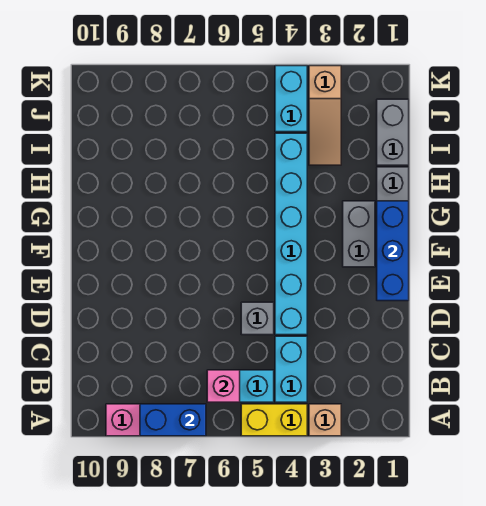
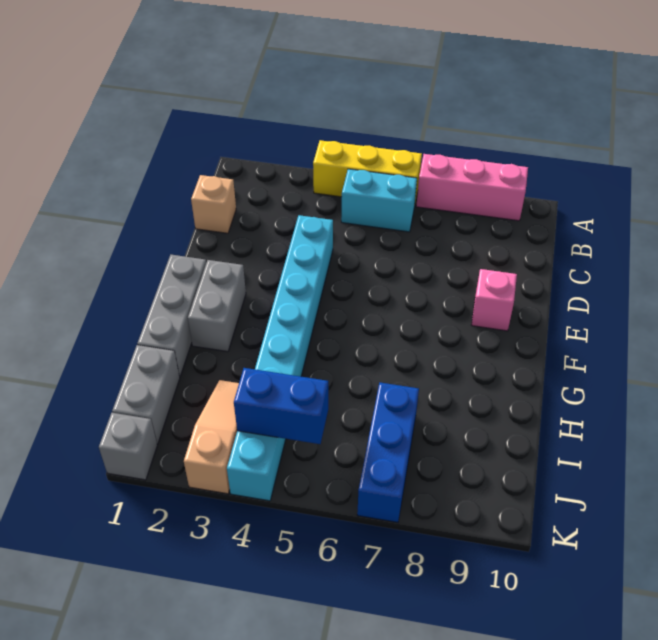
tan 1x1 brick [309,404,341,436] -> tan 1x1 brick moved to [191,175,236,233]
yellow 1x2 brick [241,404,307,436] -> yellow 1x3 brick [313,140,422,202]
blue 1x2 brick [140,404,206,436] -> blue 1x2 brick moved to [234,368,328,444]
cyan 1x2 brick [275,336,307,402] -> none
pink 1x1 brick [207,370,240,402] -> pink 1x1 brick moved to [472,269,517,331]
grey 1x1 brick [241,302,274,335] -> grey 1x1 brick moved to [99,413,157,480]
blue 1x3 brick [377,201,409,301] -> blue 1x3 brick moved to [357,383,419,522]

